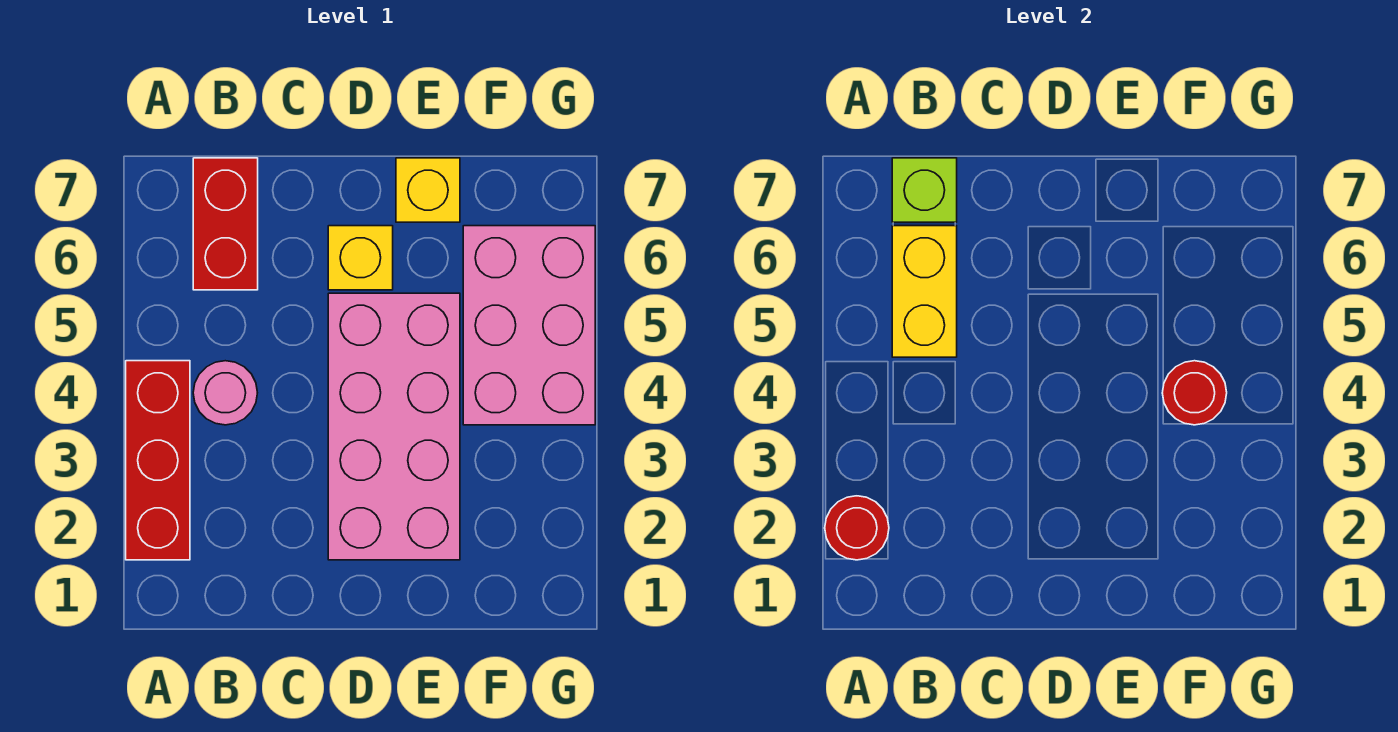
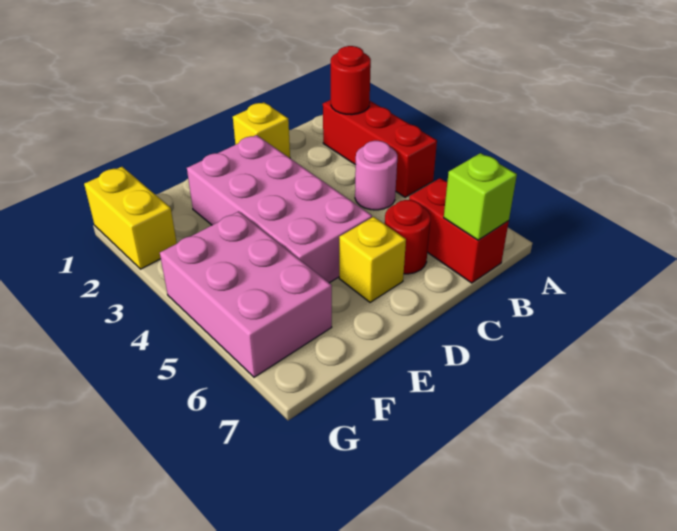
yellow 1x2 brick [892,226,957,357] -> yellow 1x2 brick moved to [84,167,177,269]
yellow 1x1 brick [396,158,460,222] -> yellow 1x1 brick moved to [233,102,290,158]
red 1x1 round brick [1162,361,1227,425] -> red 1x1 round brick moved to [385,200,430,274]

